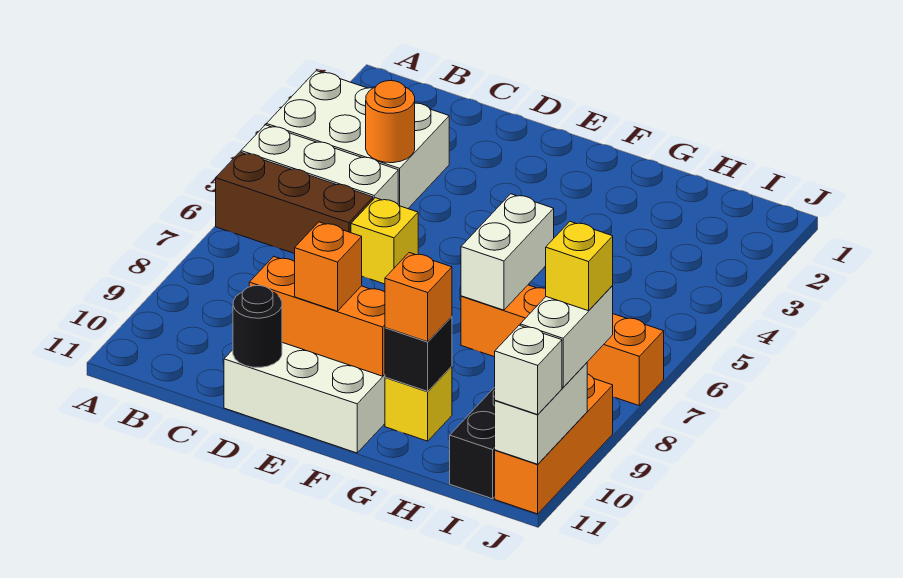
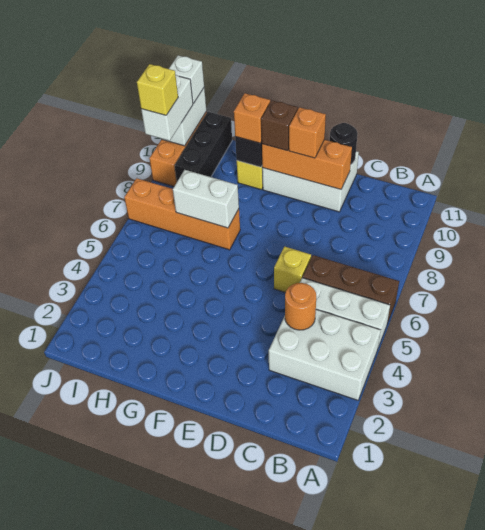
none -> brown 1x1 brick [261,100,298,151]
white 1x2 brick [461,194,554,310] -> white 1x2 brick turned to [173,170,239,228]

